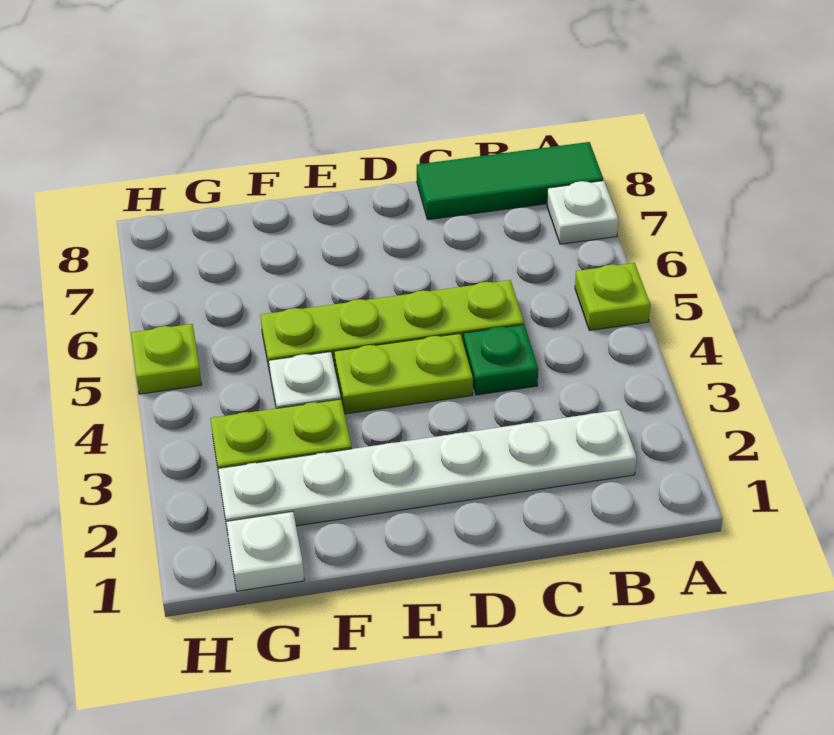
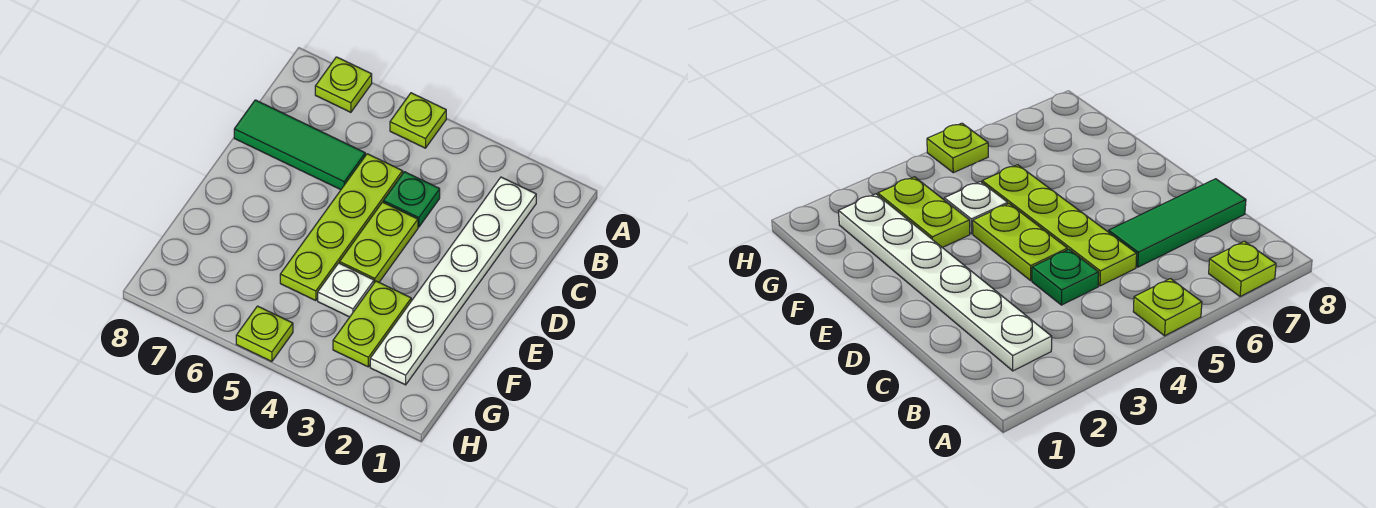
white 1x1 plate [547,181,618,244] -> lime 1x1 plate [315,57,372,112]
green 1x3 tile [417,142,603,220] -> green 1x3 tile turned to [234,100,365,190]
white 1x1 plate [226,511,304,591] -> none

